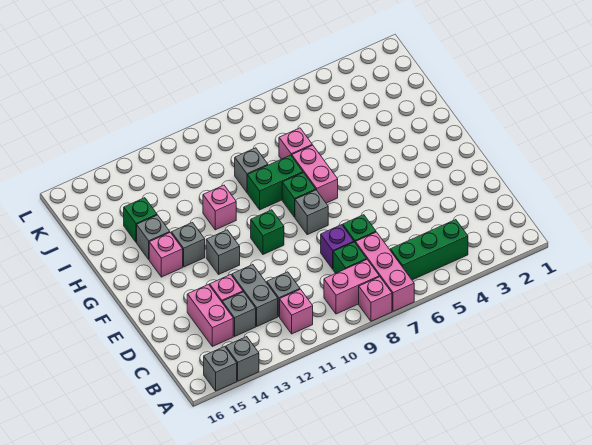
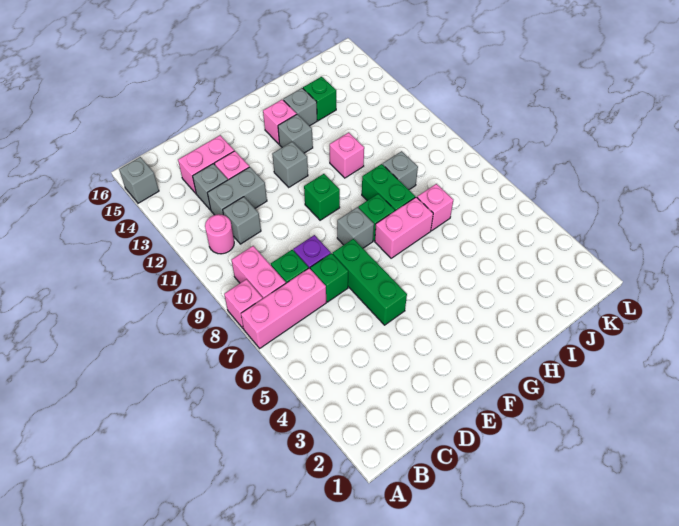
grey 1x1 brick [226,337,259,381] -> none
green 1x3 brick [390,220,468,280] -> green 1x3 brick moved to [333,239,407,325]
pink 1x1 brick [280,289,313,334] -> pink 1x1 round brick [205,214,234,254]

